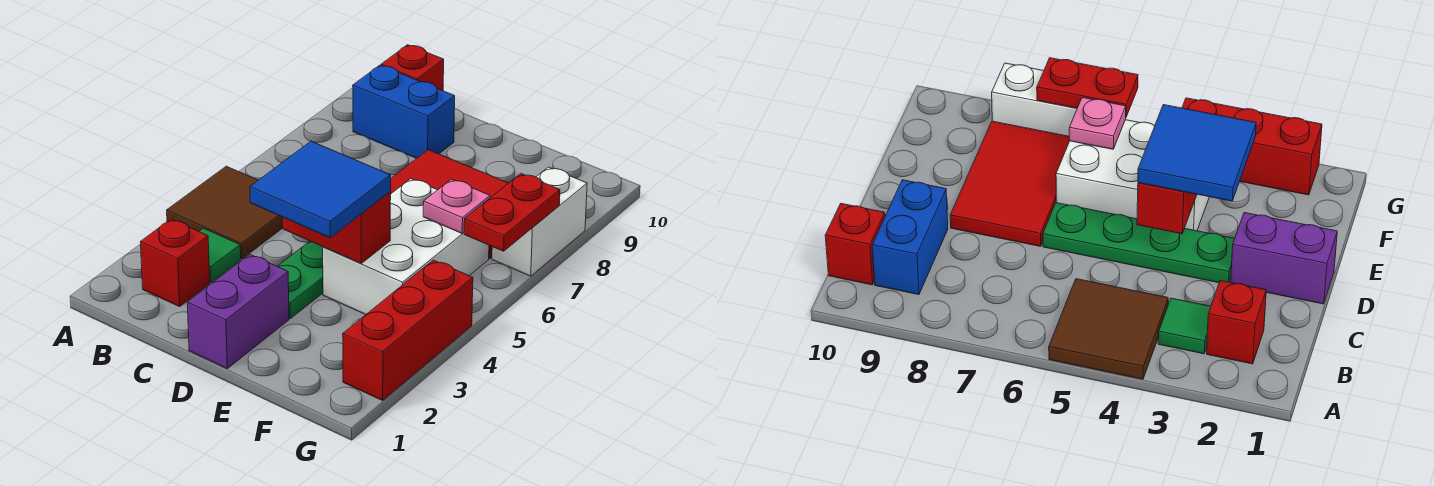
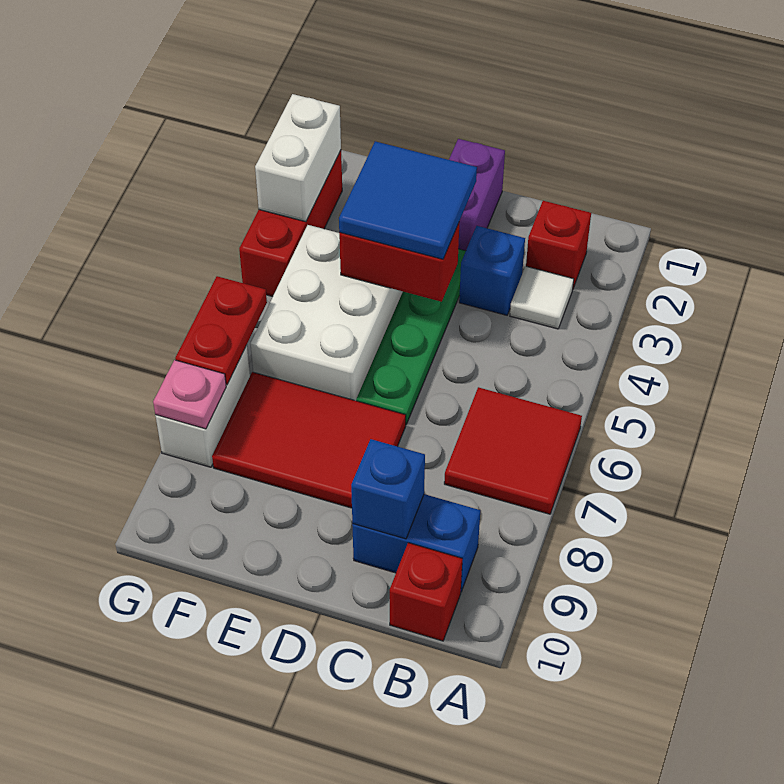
brown 2x2 tile [167,166,283,259] -> none
none -> red 2x2 tile [444,387,582,514]
green 1x1 tile [199,228,241,282] -> white 1x1 tile [510,266,574,329]
none -> blue 1x1 brick [459,226,525,315]
none -> blue 1x1 brick [351,439,425,539]
pink 1x1 plate [423,179,490,234] -> pink 1x1 plate moved to [153,360,226,429]
none -> white 1x2 brick [255,94,341,222]

